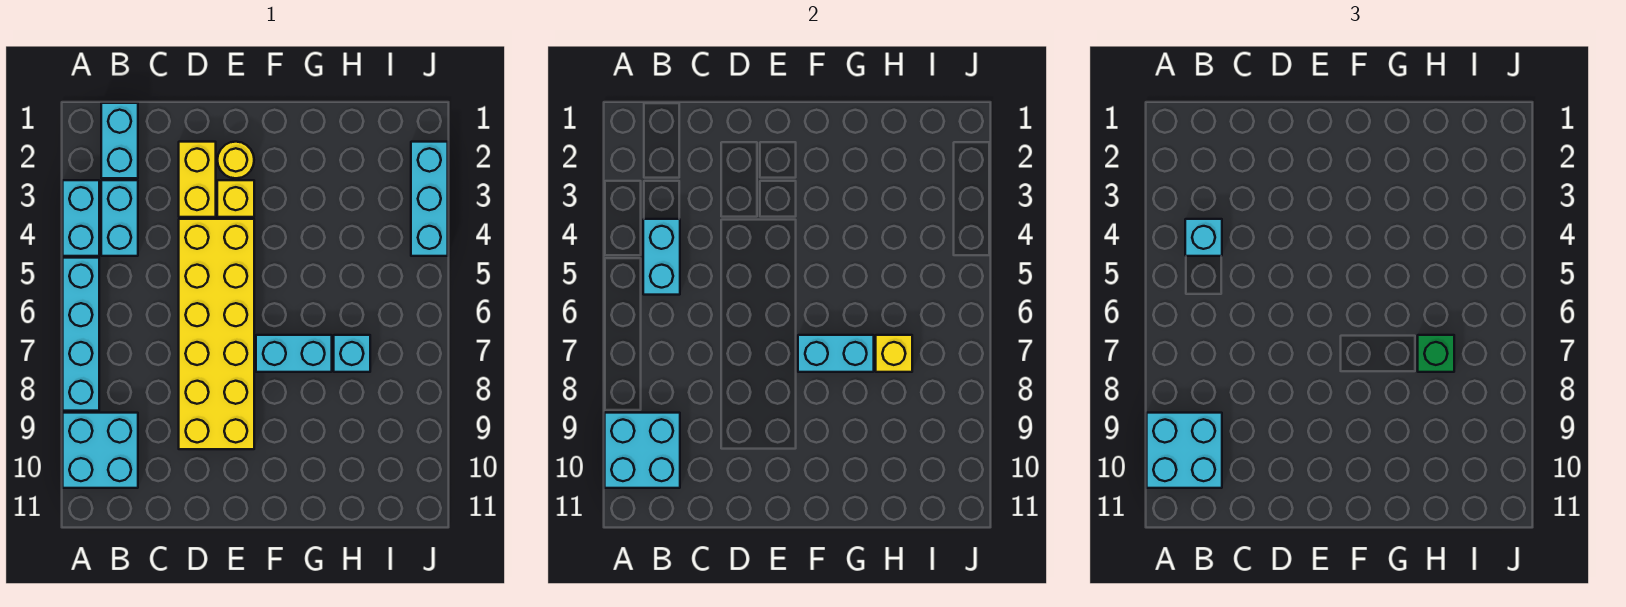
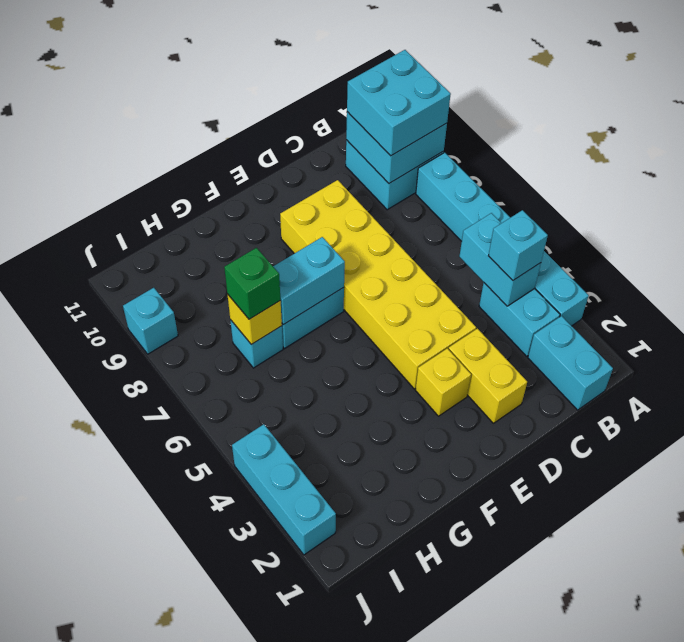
yellow 1x1 round brick [217,142,254,178] -> none
none -> cyan 1x1 brick [123,288,178,354]

